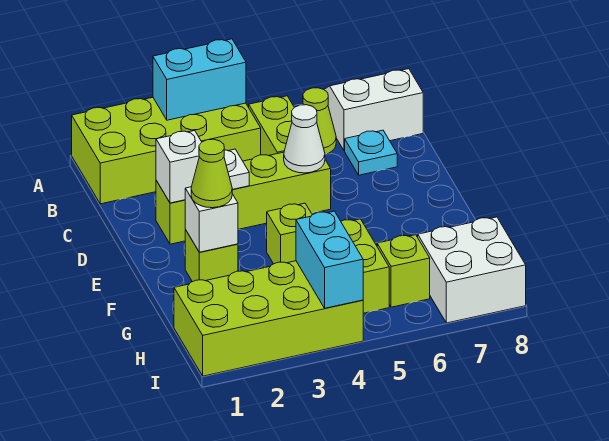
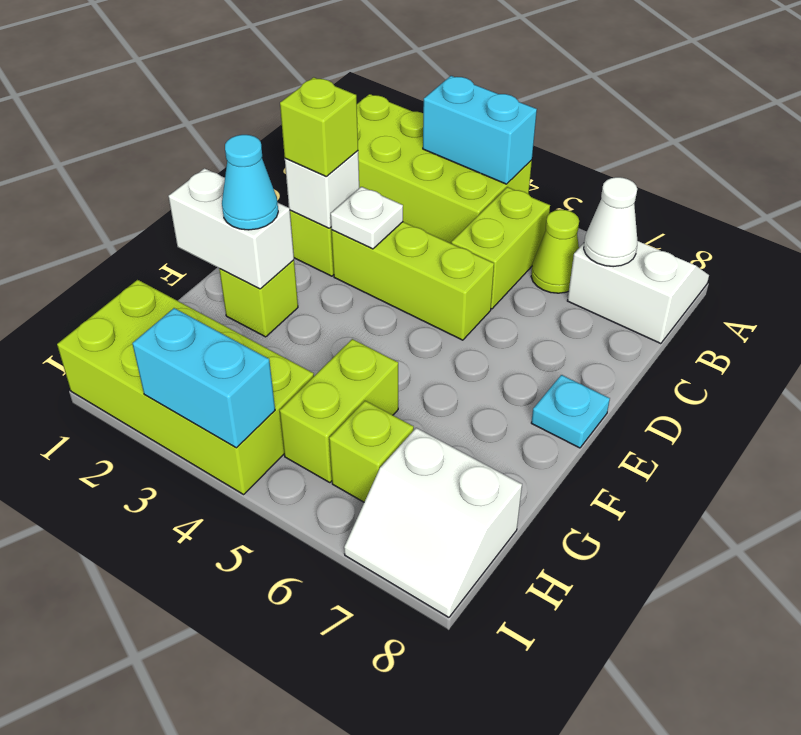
cyan 1x1 plate [345,130,397,175] -> cyan 1x1 plate moved to [531,375,610,448]
white 1x1 cone [284,105,325,173] -> white 1x1 cone moved to [584,177,637,267]
white 1x1 brick [185,187,238,252] -> white 1x2 brick [168,168,294,289]
lime 1x1 cone [191,139,232,208] -> cyan 1x1 cone [222,135,278,230]
lime 1x1 brick [267,203,312,264] -> lime 1x1 brick moved to [280,77,358,176]
cyan 1x2 brick [296,211,363,308] -> cyan 1x2 brick turned to [132,308,275,448]
white 2x2 brick [418,217,526,323] -> white 2x2 slope [344,428,522,617]

